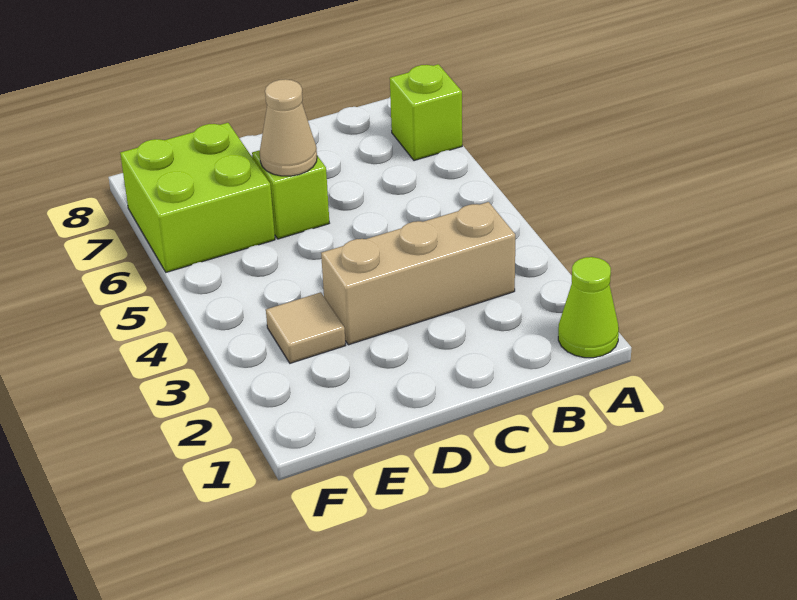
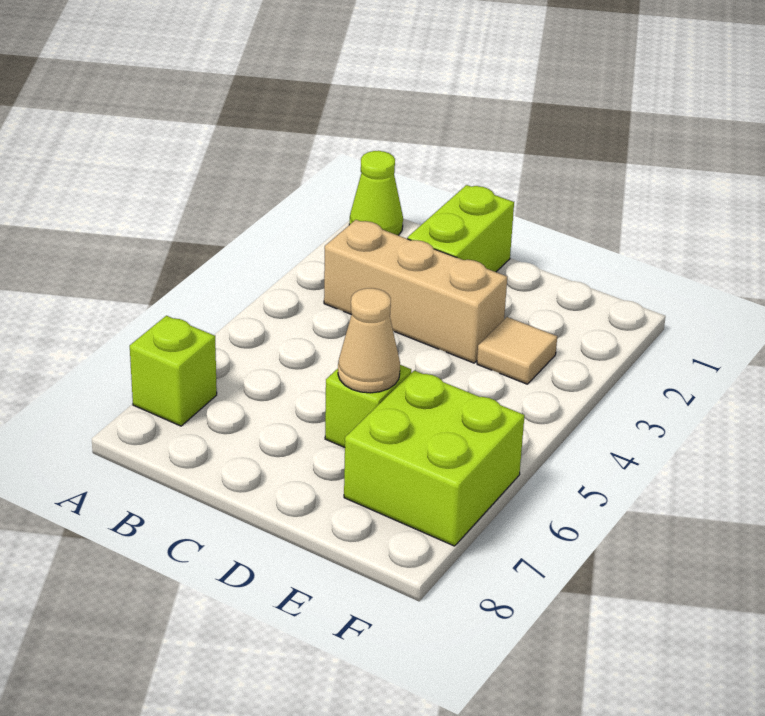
none -> lime 1x2 brick [407,185,514,272]

